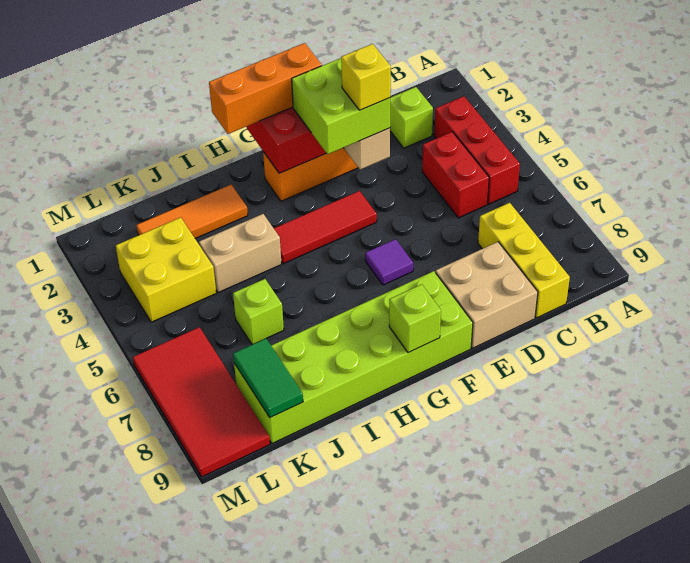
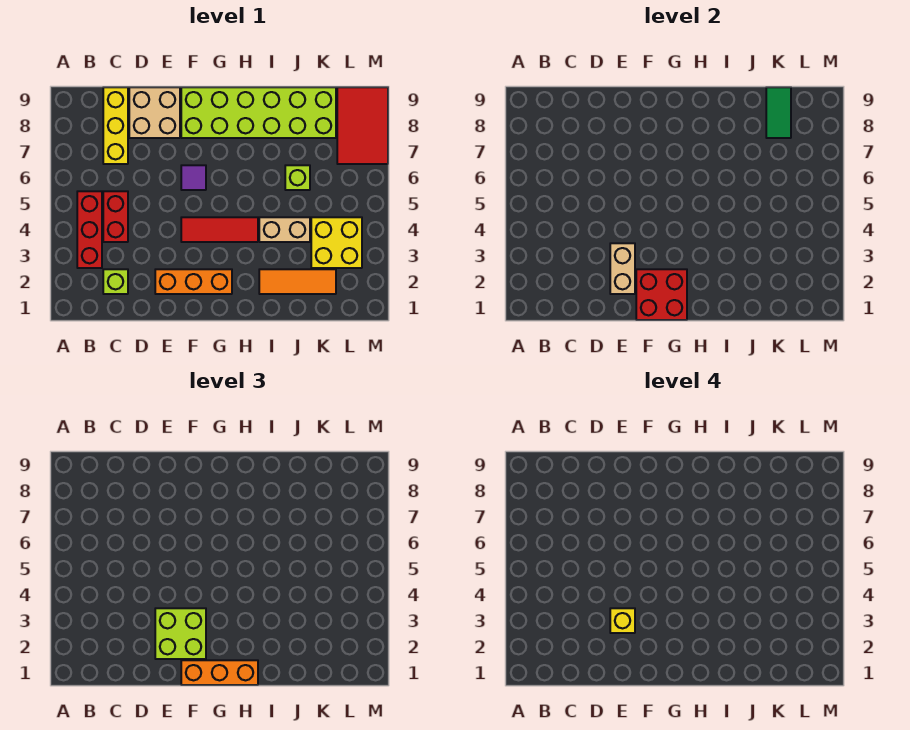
lime 1x1 brick [389,284,441,353] -> none
red 2x4 tile [133,327,270,477] -> red 2x3 tile [337,87,388,164]

